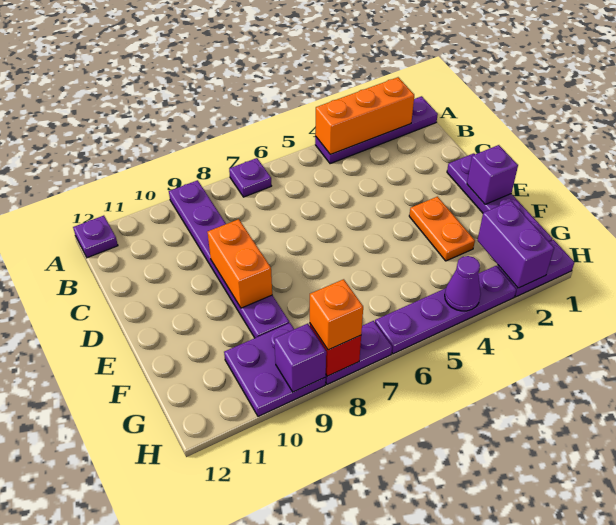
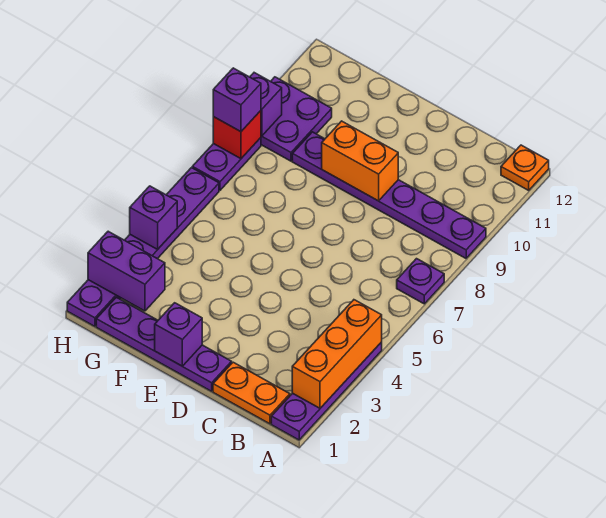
purple 1x1 plate [73,216,118,258] -> orange 1x1 plate [501,145,549,190]
orange 1x2 plate [409,197,475,261] -> orange 1x2 plate moved to [213,362,290,424]
purple 1x1 cone [445,256,481,311] -> purple 1x1 brick [130,186,177,249]
orange 1x1 brick [310,279,363,350] -> purple 1x1 brick [213,68,261,132]

